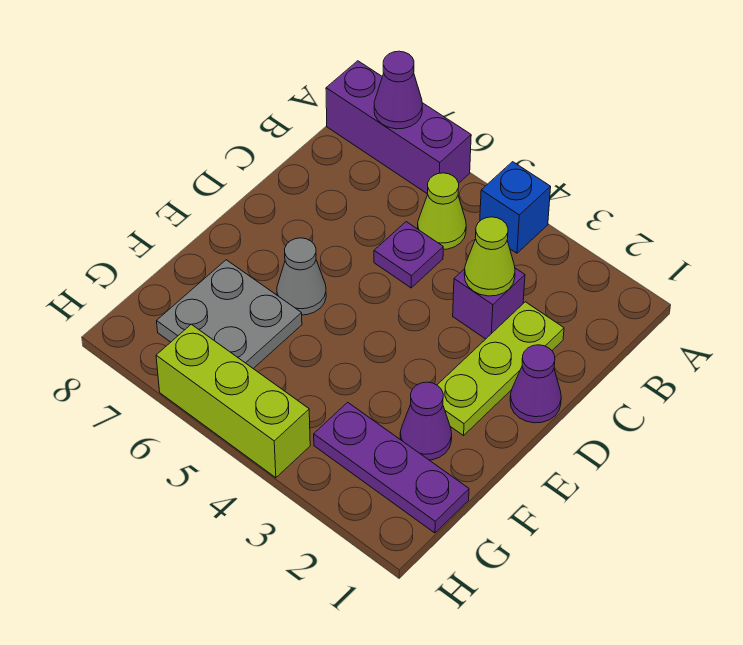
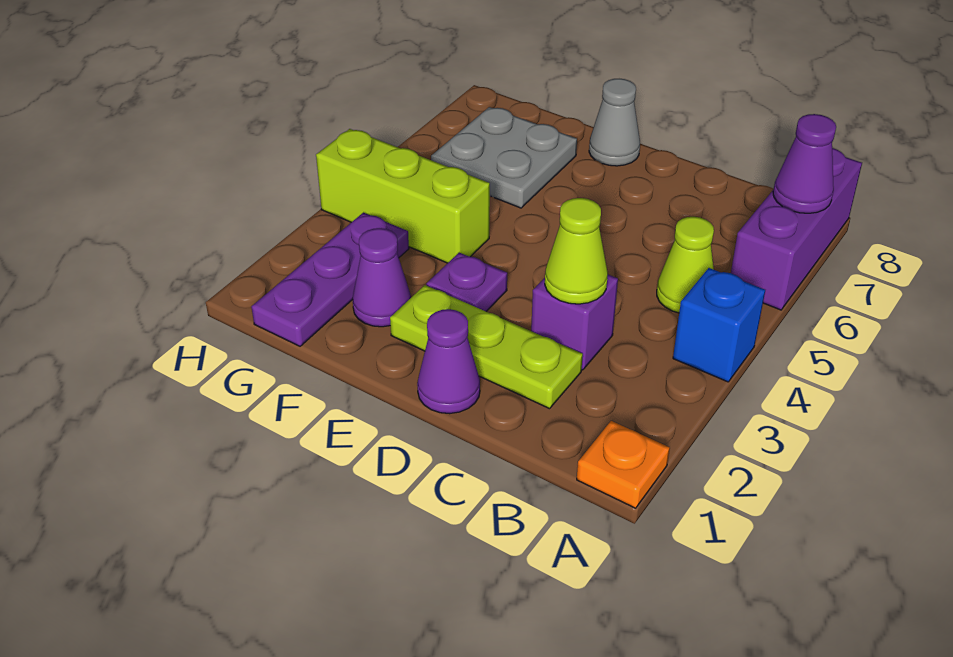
none -> orange 1x1 plate [577,421,670,508]
purple 1x1 plate [374,222,443,288] -> purple 1x1 plate moved to [426,253,507,311]
grey 1x1 cone [277,238,326,315] -> grey 1x1 cone moved to [589,79,640,166]
lime 1x3 brick [156,324,310,478] -> lime 1x3 brick turned to [316,129,490,263]

